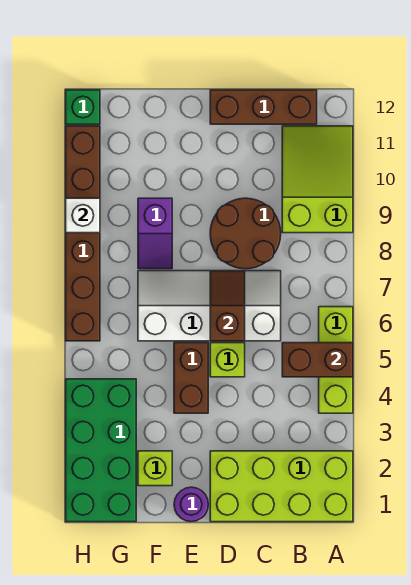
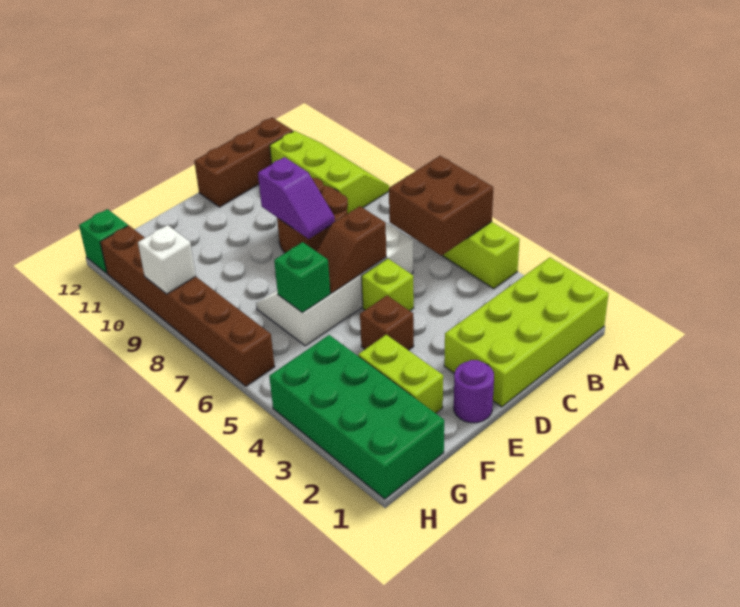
brown 1x2 brick [282,343,353,377] -> brown 2x2 brick [389,156,493,256]
lime 2x3 slope [282,126,353,233] -> lime 2x3 slope turned to [270,131,389,214]
brown 1x2 slope [210,271,245,341] -> brown 1x2 slope turned to [317,206,386,293]
brown 1x2 brick [174,343,208,413] -> brown 1x1 brick [360,296,414,350]
lime 1x1 brick [138,451,172,486] -> lime 1x2 brick [358,335,443,413]
none -> green 1x1 brick [274,242,330,312]
purple 1x2 slope [138,198,172,269] -> purple 1x2 slope moved to [258,157,335,239]

